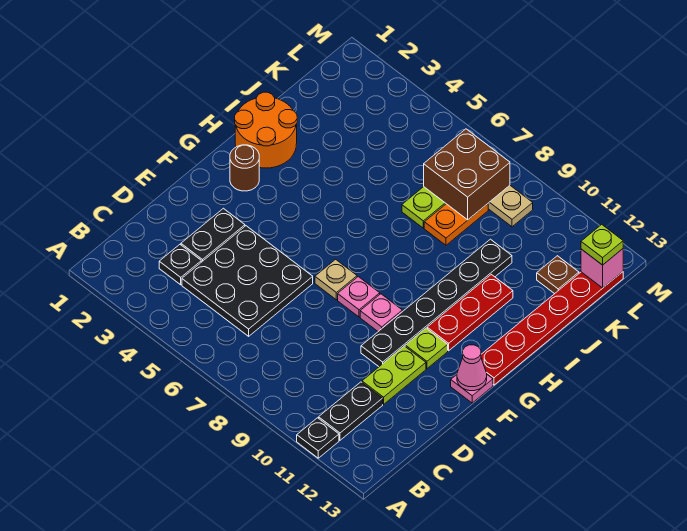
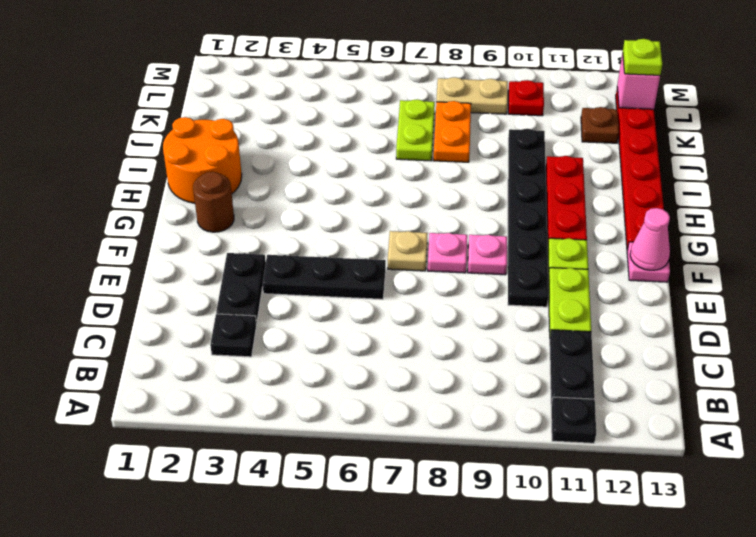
black 3x3 plate [182,226,313,336] -> black 1x3 plate [263,255,386,299]
brown 2x2 brick [424,129,510,220] -> none
none -> red 1x1 plate [508,80,544,116]

